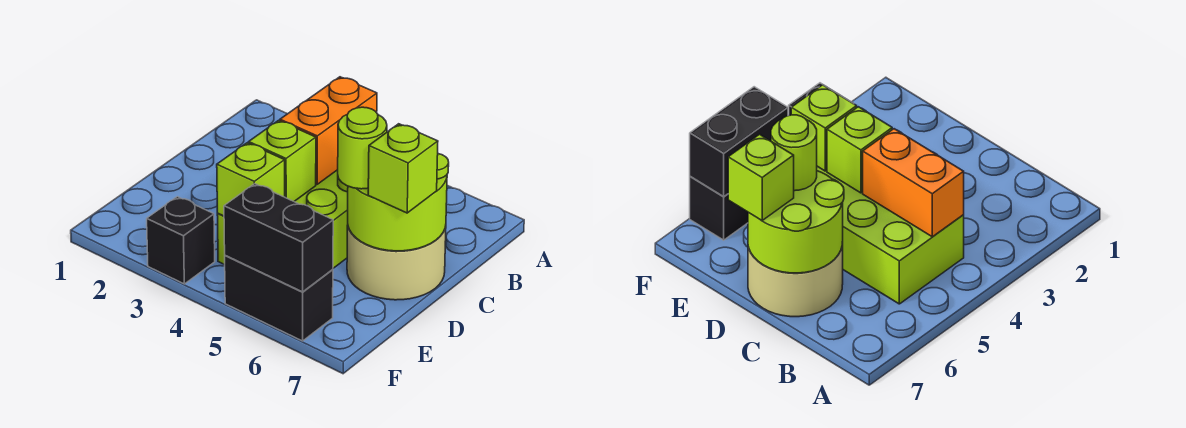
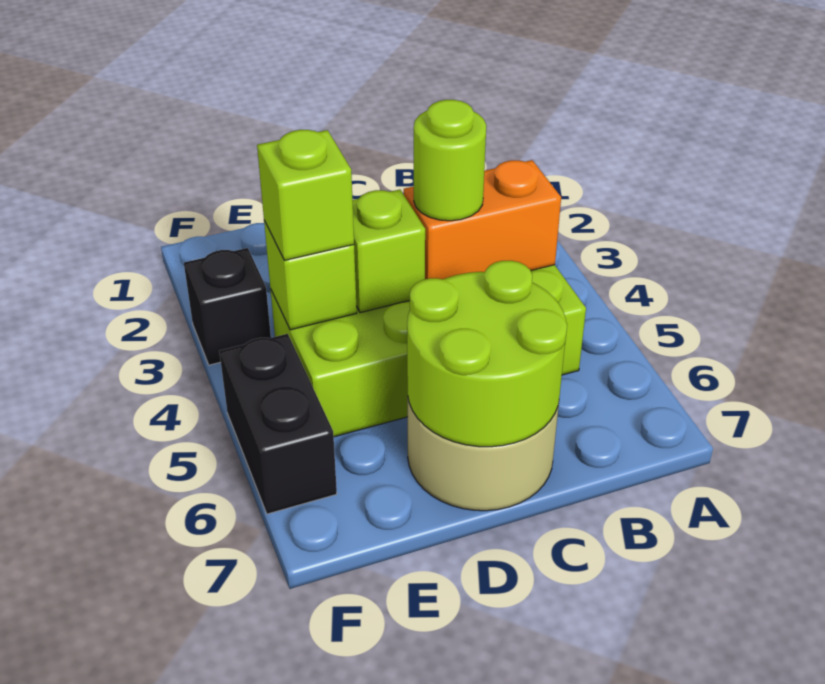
lime 1x1 round brick [338,107,387,189] -> lime 1x1 round brick moved to [414,100,486,221]
lime 1x1 brick [368,124,438,213] -> lime 1x1 brick moved to [257,130,354,260]
black 1x2 brick [224,184,333,292] -> none

